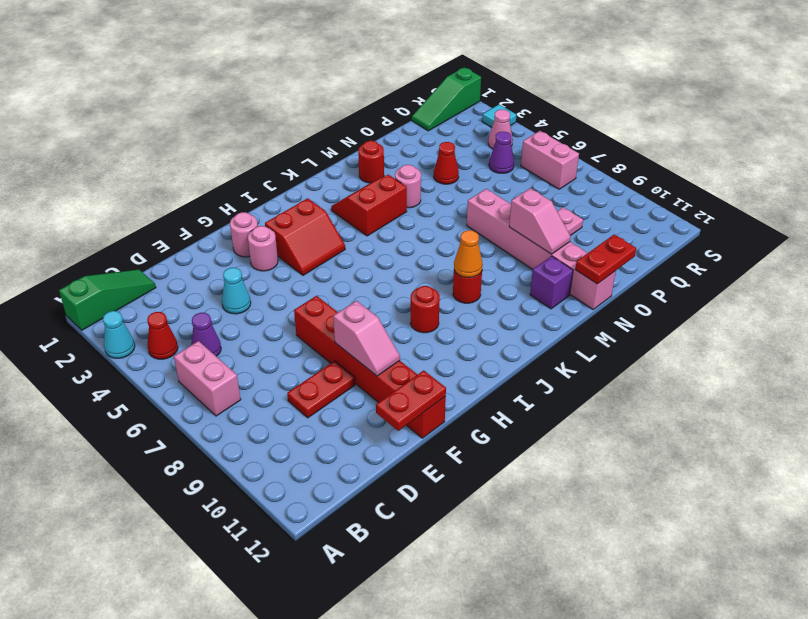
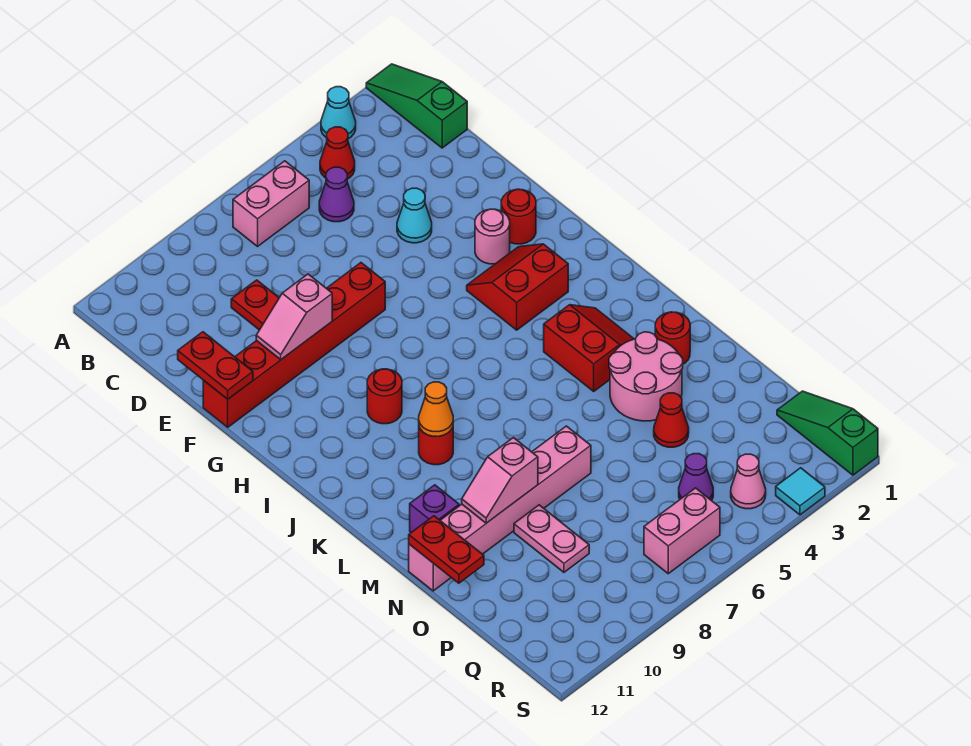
green 1x3 slope [59,270,156,330] -> green 1x3 slope turned to [366,64,467,148]
pink 1x1 round brick [230,212,258,257] -> red 1x1 round brick [501,189,536,244]
red 2x2 slope [265,198,345,275] -> red 2x2 slope turned to [467,244,568,330]
pink 1x1 round brick [395,165,421,208] -> pink 2x2 round brick [609,332,683,421]

